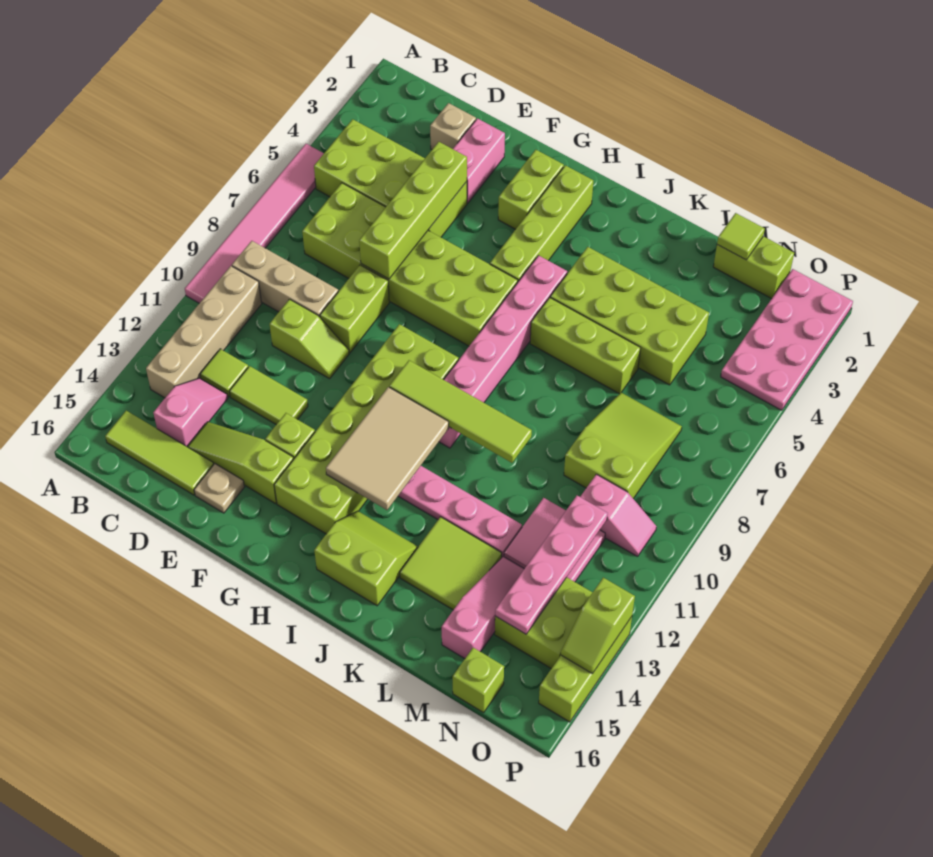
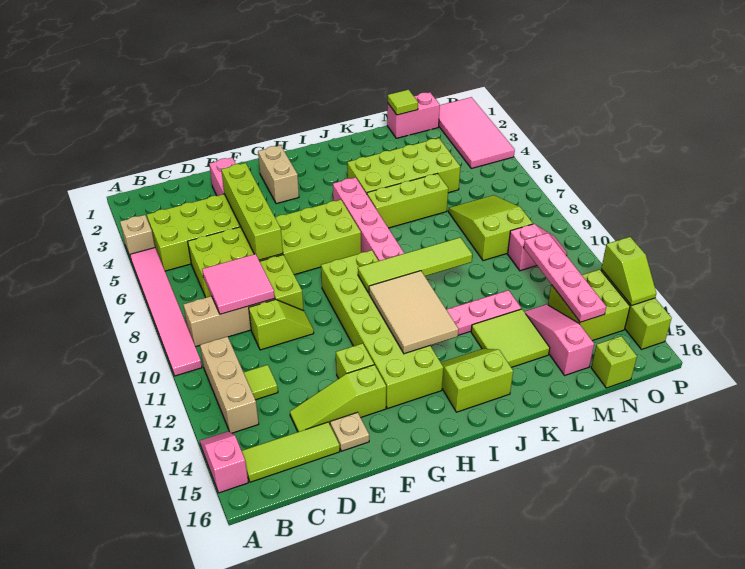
tan 1x4 brick [146,266,262,398] -> tan 1x3 brick [200,337,259,433]
pink 1x2 slope [153,378,228,446] -> pink 1x2 slope moved to [200,431,248,493]
tan 1x1 brick [430,103,476,150] -> tan 1x1 brick moved to [120,215,155,259]
lime 1x2 tile [229,366,308,424] -> none
lime 1x2 brick [498,150,564,229] -> tan 1x2 brick [258,145,299,204]
lime 1x4 brick [490,165,593,281] -> none
lime 1x2 brick [713,236,794,299] -> pink 1x2 brick [387,92,440,138]
pink 2x2 tile [504,498,605,582] -> pink 2x2 tile moved to [202,254,275,314]
pink 2x4 plate [721,269,853,410] -> pink 2x4 tile [439,97,515,168]

